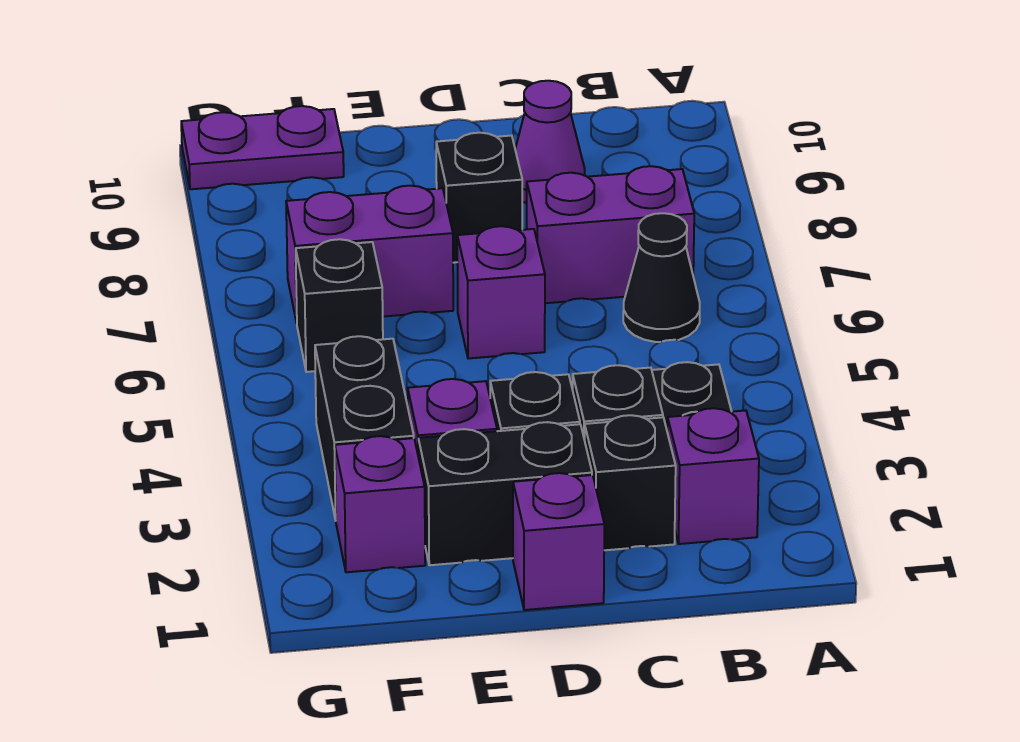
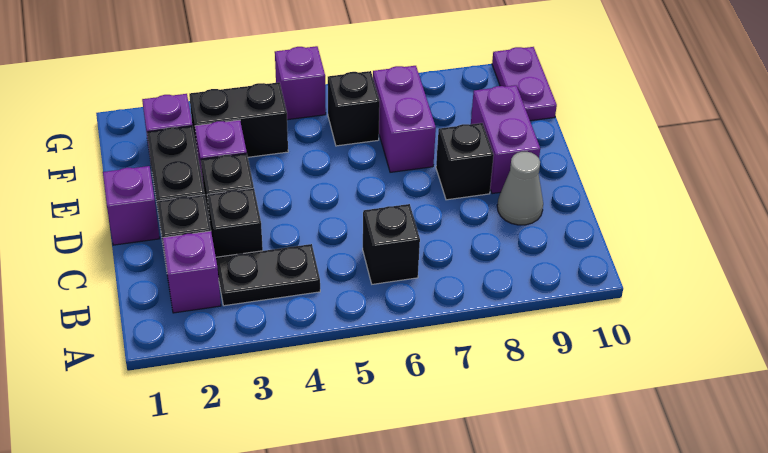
black 1x1 cone [623,213,700,342] -> black 1x1 brick [363,204,420,284]
purple 1x2 brick [527,166,694,303] -> purple 1x2 brick moved to [471,85,540,194]
purple 1x1 cone [515,81,585,203] -> grey 1x1 cone [497,152,543,225]
purple 1x1 brick [457,226,545,359] -> purple 1x1 brick moved to [275,46,326,120]

